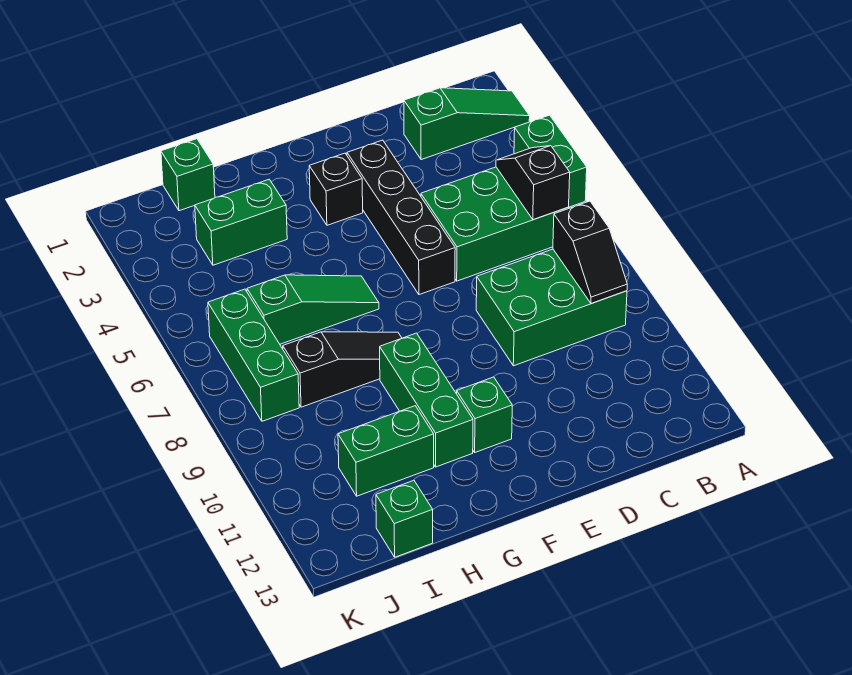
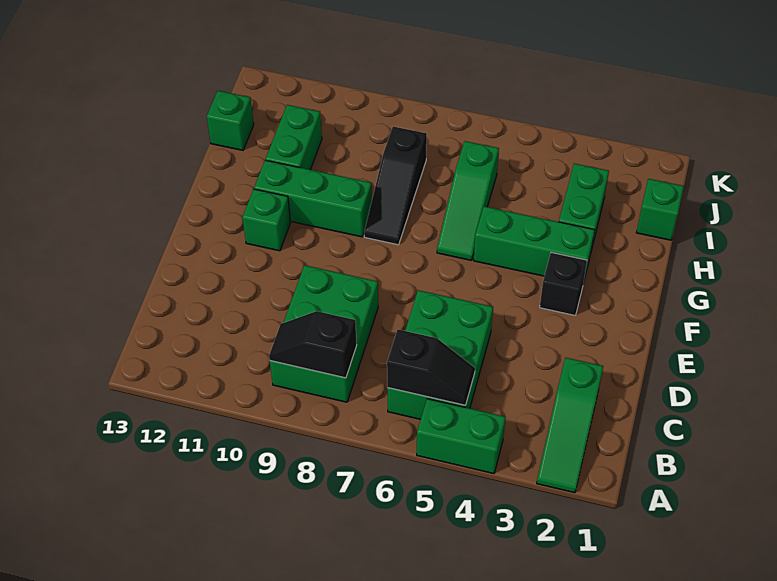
black 1x4 brick [347,140,455,295] -> none
green 1x3 brick [208,289,299,421] -> green 1x3 brick moved to [474,206,595,279]

